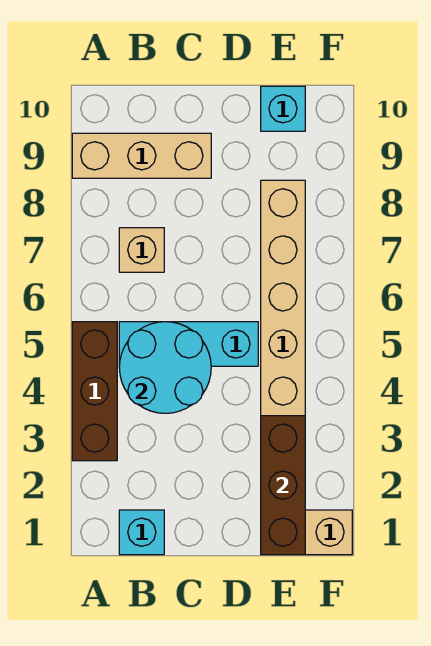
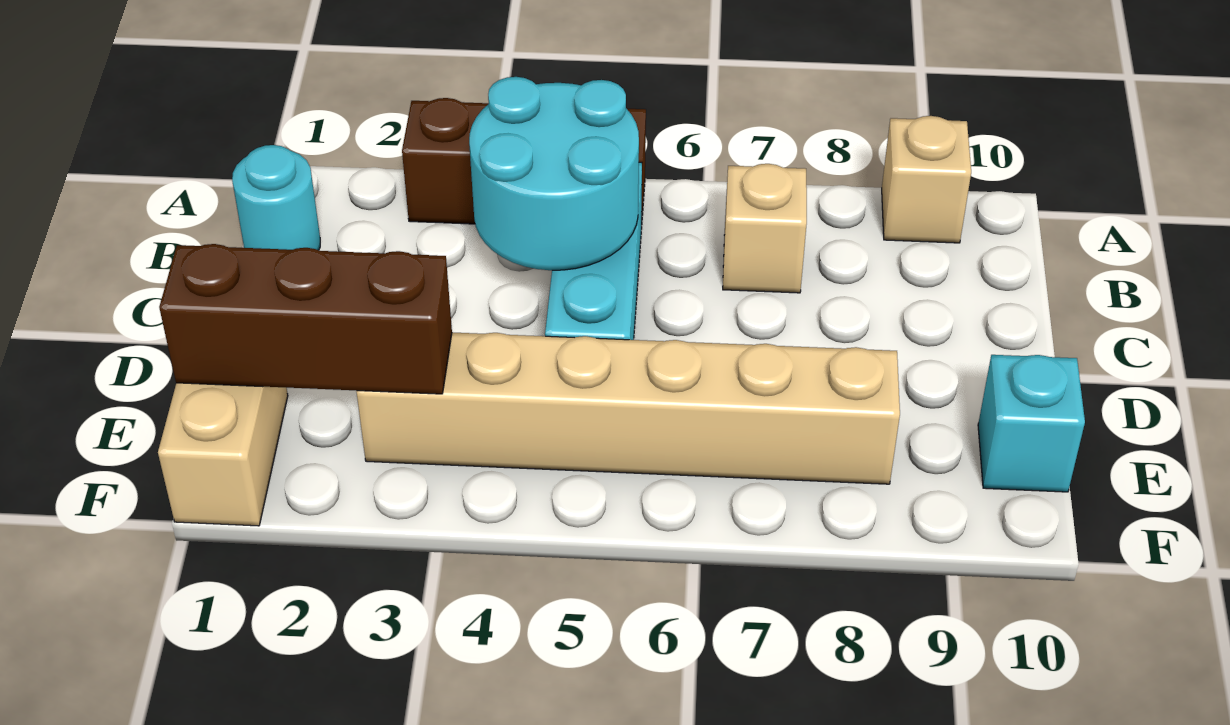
tan 1x3 brick [72,133,211,178] -> tan 1x1 brick [882,116,971,243]
cyan 1x1 brick [119,510,164,555] -> cyan 1x1 round brick [232,145,320,250]

